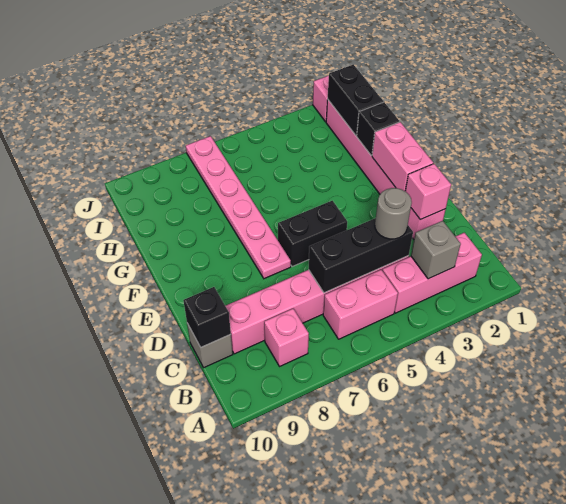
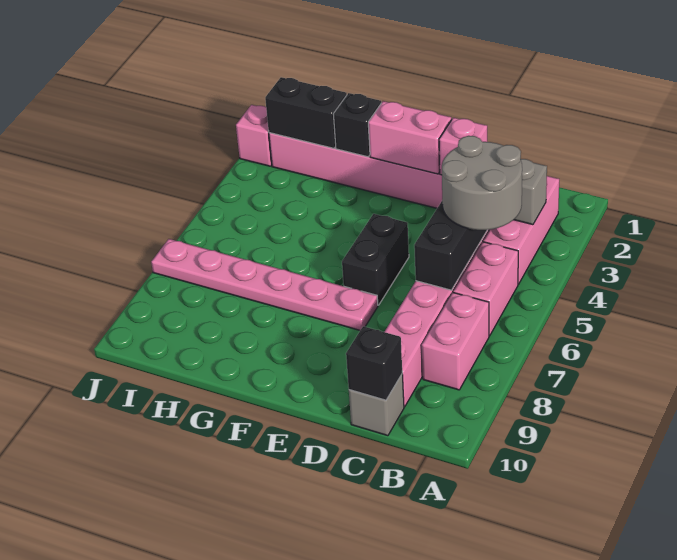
pink 1x1 brick [264,309,309,367] -> pink 1x2 brick [422,293,489,390]
grey 1x1 round brick [375,188,412,239] -> grey 2x2 round brick [442,136,522,230]

